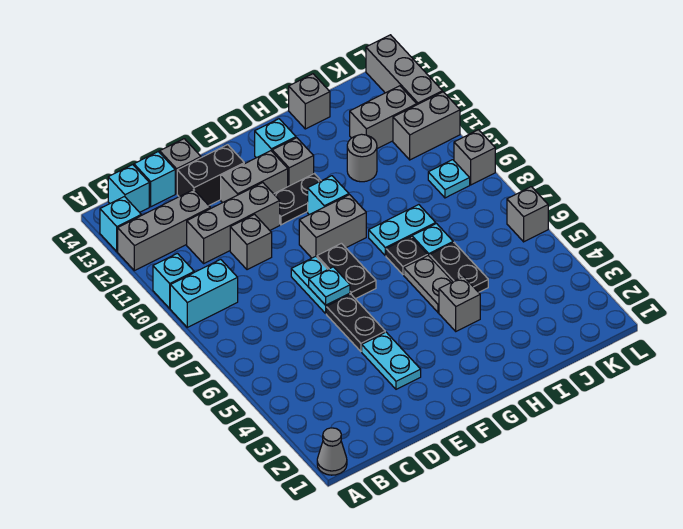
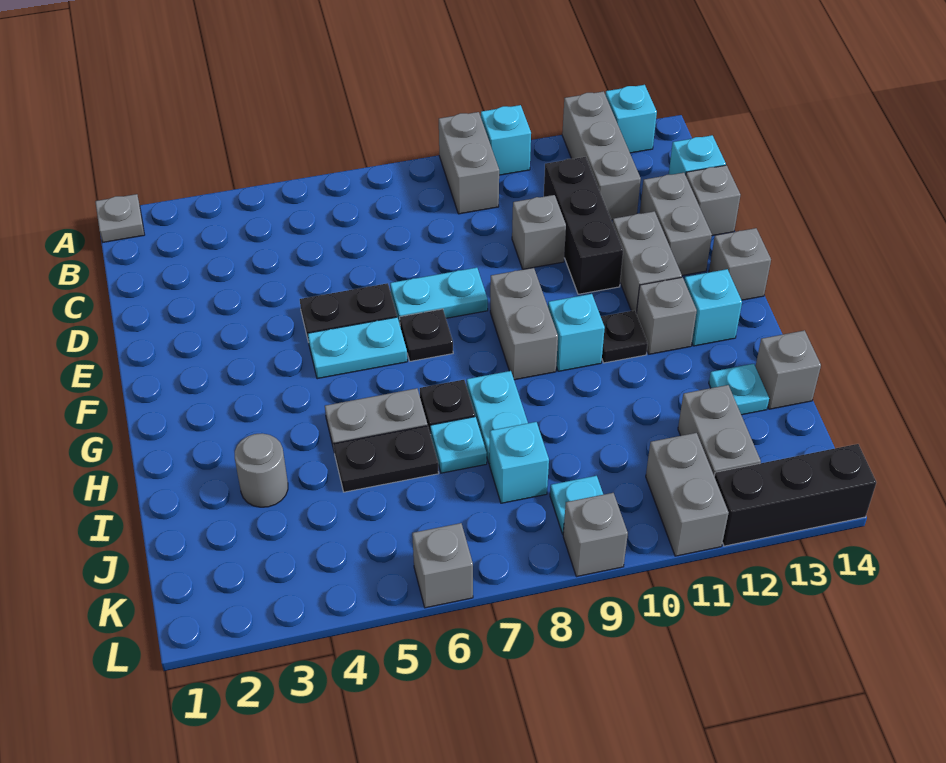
grey 1x1 cone [317,428,347,475] -> grey 1x1 plate [95,194,144,242]
cyan 1x2 brick [170,259,238,327] -> grey 1x2 brick [439,112,499,214]
cyan 1x1 brick [108,165,149,212] -> cyan 1x1 brick moved to [489,422,549,503]
grey 1x3 brick [187,183,280,263] -> black 1x3 brick [544,157,623,294]
black 1x2 brick [177,145,244,205] -> grey 1x2 brick [640,173,712,276]
cyan 1x2 plate [362,332,421,389] -> cyan 1x2 plate moved to [308,317,407,379]
cyan 1x1 plate [309,267,350,305] -> cyan 1x1 plate moved to [709,364,769,415]
black 1x2 plate [317,243,376,299] -> black 1x1 plate [400,309,453,361]
black 1x2 plate [274,174,321,225] -> black 1x1 plate [601,310,648,363]
grey 1x1 brick [439,277,480,331] -> grey 1x1 brick moved to [709,228,771,300]
grey 1x1 round brick [347,134,377,182] -> grey 1x1 round brick moved to [235,433,288,507]
grey 1x3 brick [366,35,442,105] -> black 1x3 brick [714,444,876,546]

